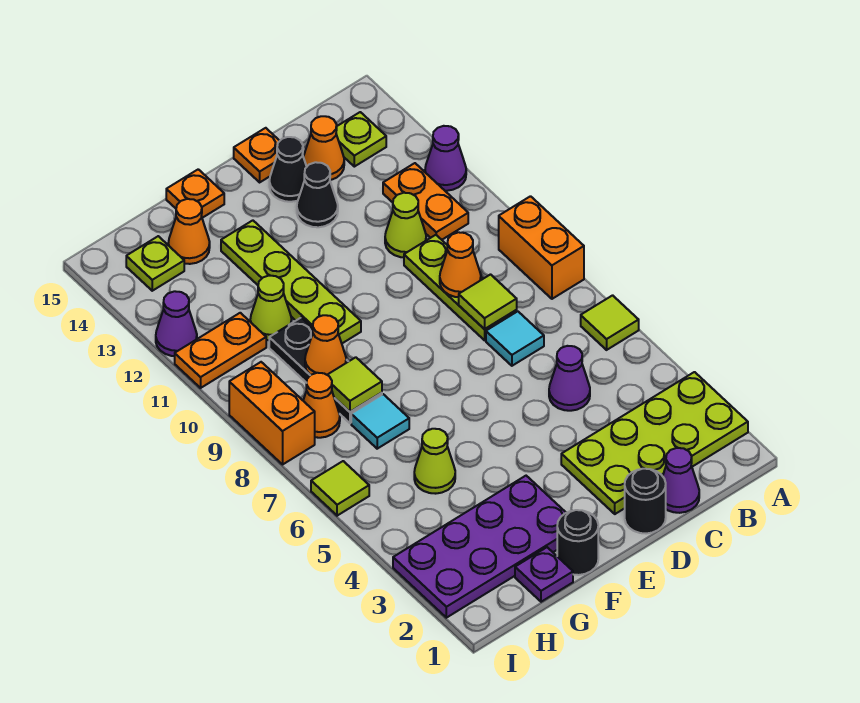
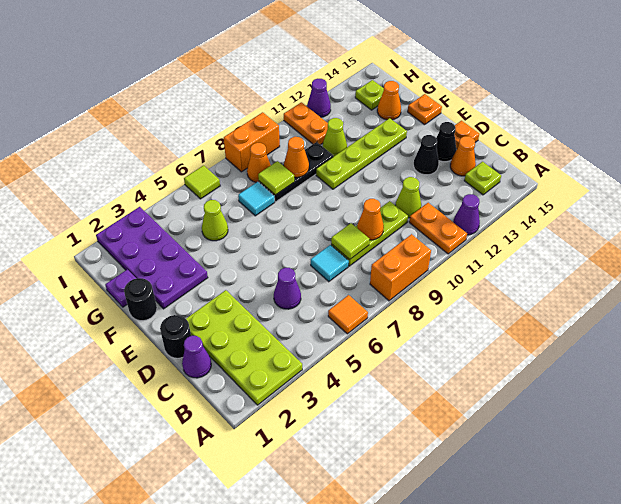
lime 1x1 tile [581,295,639,350] -> orange 1x1 tile [328,295,368,334]
orange 1x2 plate [383,163,468,240] -> orange 1x2 plate turned to [409,203,467,254]

